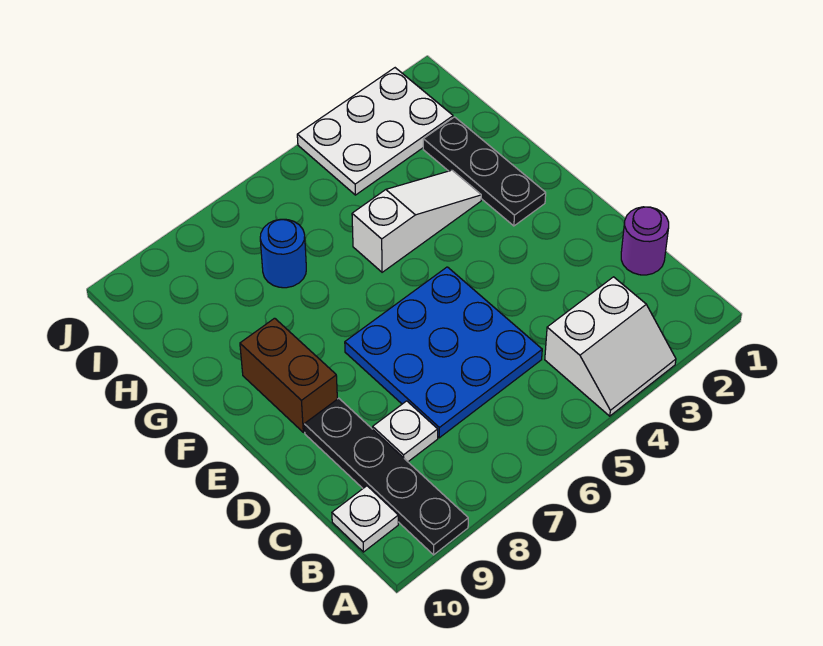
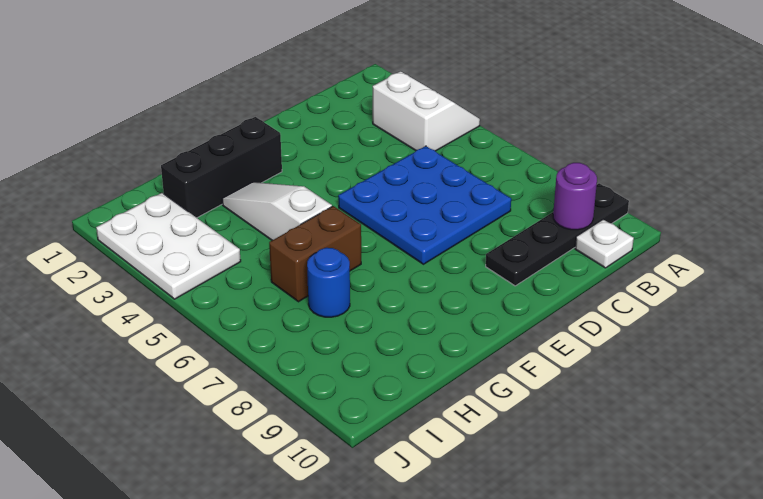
purple 1x1 round brick [621,207,669,275] -> purple 1x1 round brick moved to [553,163,597,230]
white 1x1 plate [373,401,438,462] -> none
brown 1x2 brick [240,318,337,432] -> brown 1x2 brick moved to [269,206,361,302]
black 1x3 plate [423,117,546,226] -> black 1x3 brick [161,117,282,218]

